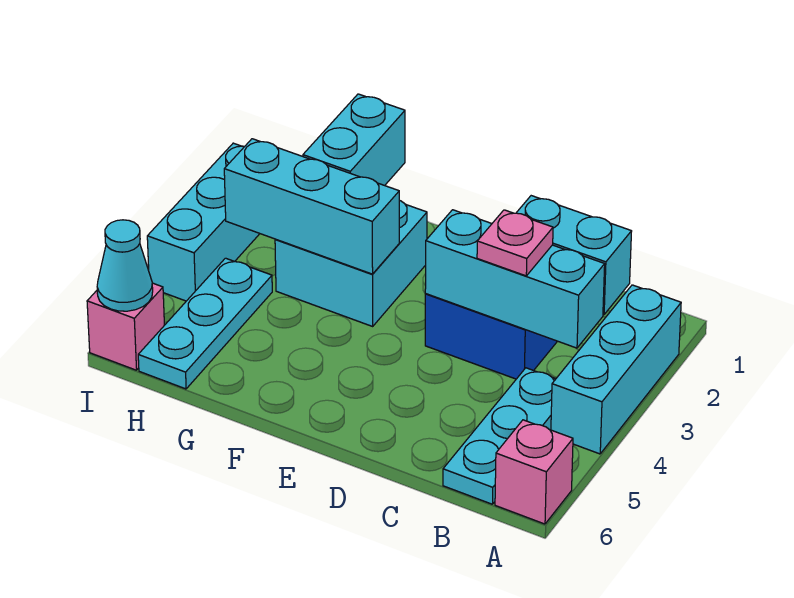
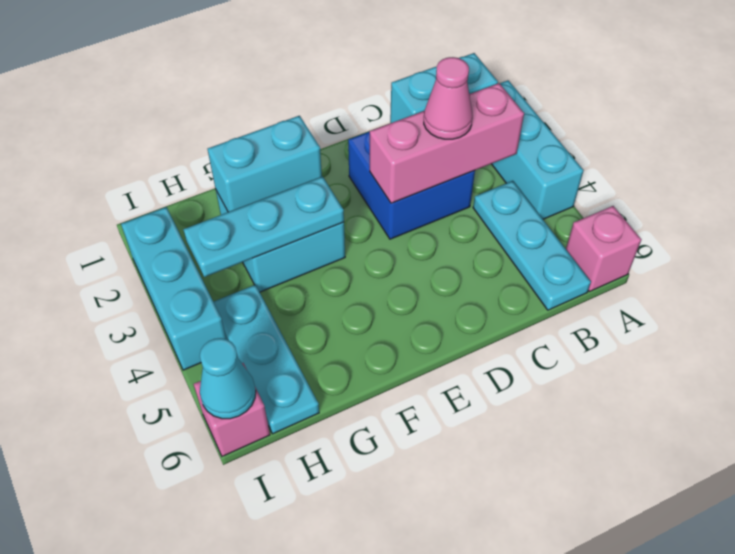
cyan 1x3 brick [425,210,605,348] -> pink 1x3 brick [370,83,524,203]
pink 1x1 plate [477,210,553,276] -> pink 1x1 cone [424,57,473,139]
cyan 1x3 brick [224,139,399,274] -> cyan 1x3 plate [183,176,344,277]
cyan 1x2 brick [303,94,405,186] -> cyan 1x2 brick turned to [208,116,322,212]

